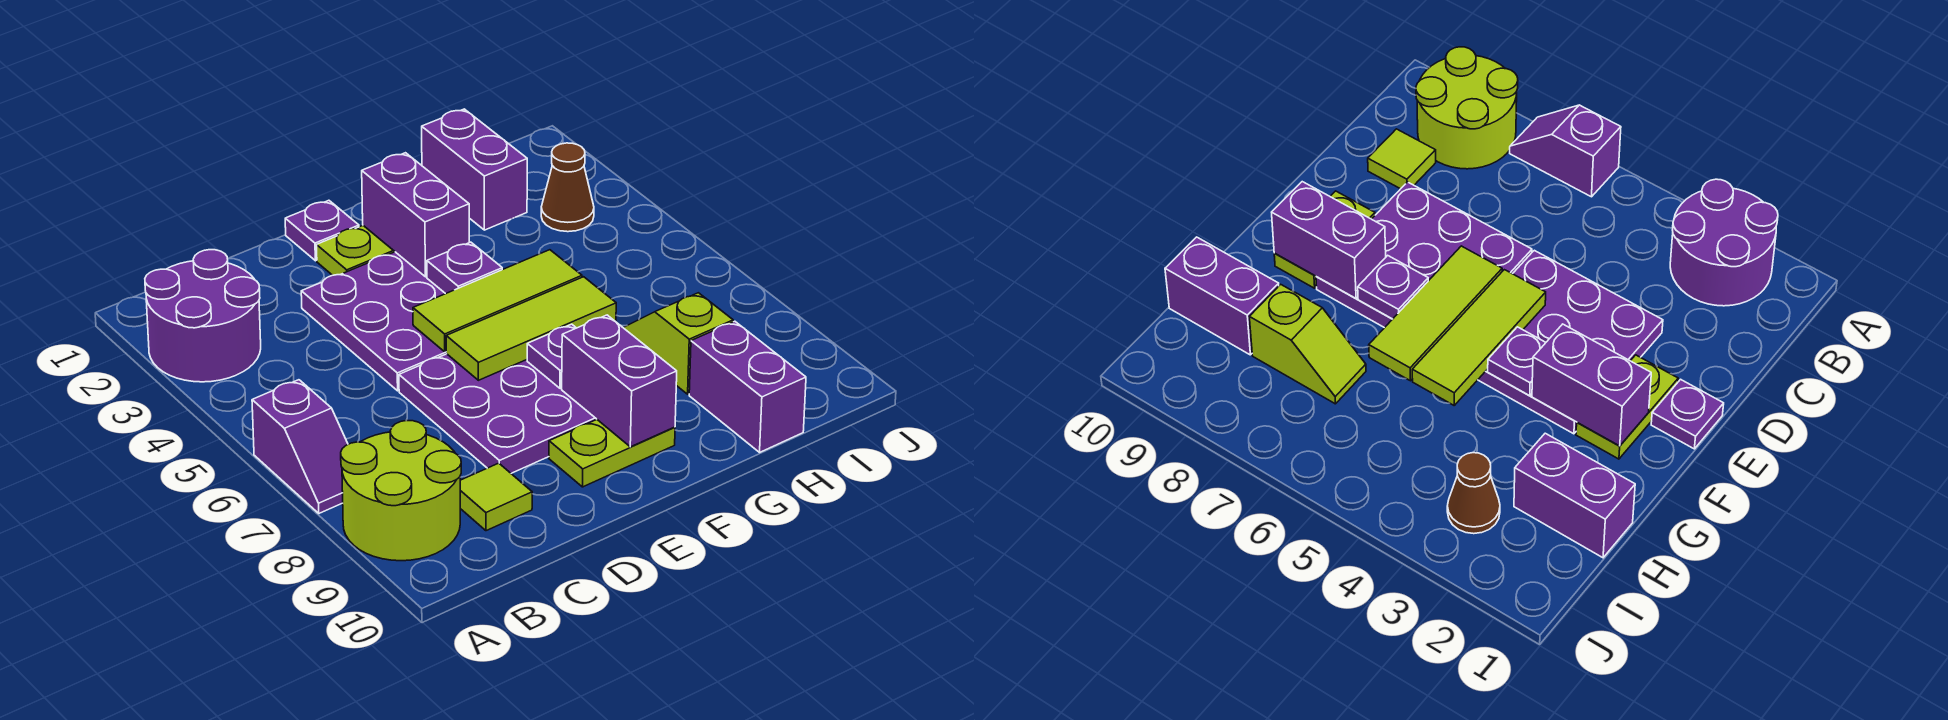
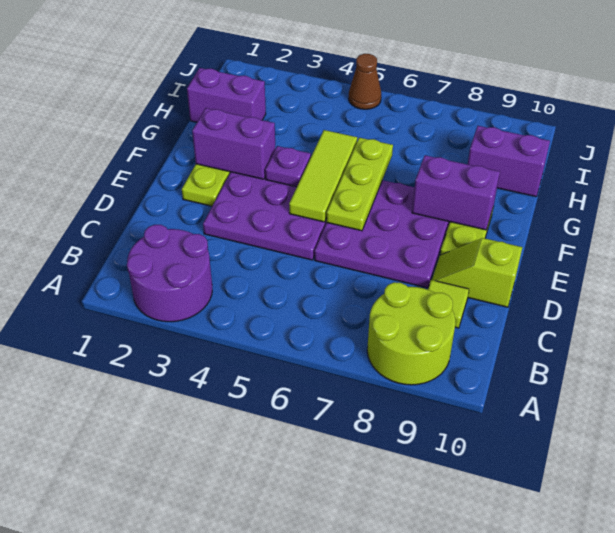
purple 1x2 slope [252,380,348,513] -> none
purple 1x1 plate [285,200,359,261] -> none
lime 1x3 tile [446,277,616,380] -> lime 1x3 plate [326,138,393,231]
purple 1x1 plate [527,324,576,388] -> none
lime 1x2 slope [623,293,733,394] -> lime 1x2 slope moved to [432,238,522,307]
brown 1x1 cone [541,143,594,232] -> brown 1x1 cone moved to [349,54,381,109]

